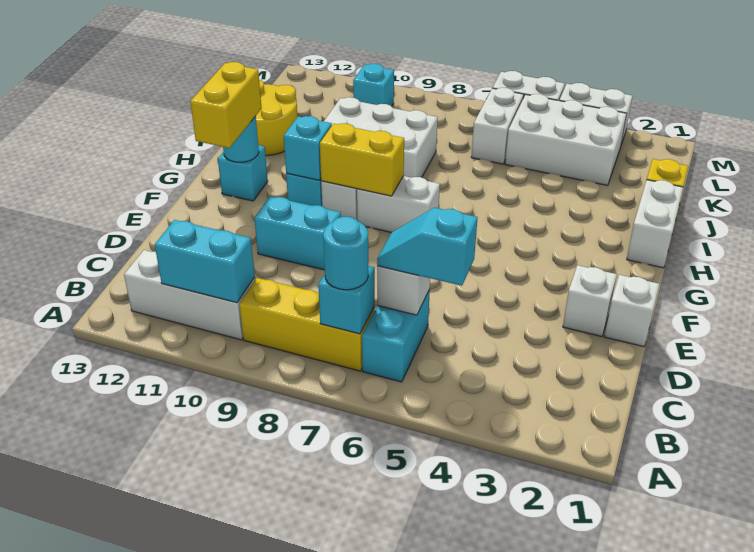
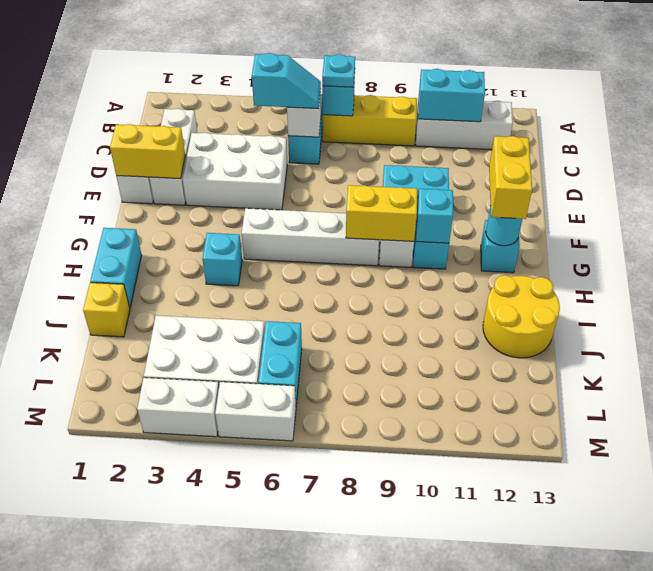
cyan 1x1 round brick [323,217,368,290] -> cyan 1x1 plate [322,54,355,87]
none -> yellow 1x2 brick [110,124,185,179]
white 1x1 brick [563,265,617,336] -> white 1x3 brick [149,109,197,205]
white 1x2 brick [357,176,440,232] -> white 1x4 brick [242,208,379,266]
white 1x2 brick [627,180,683,268] -> cyan 1x2 brick [90,228,142,308]
white 2x3 brick [324,97,438,178] -> white 2x3 brick moved to [183,133,287,210]
white 1x2 brick [471,88,524,164] -> cyan 1x2 brick [259,321,302,404]
cyan 1x1 brick [353,64,394,106] -> cyan 1x1 brick moved to [202,233,242,286]

